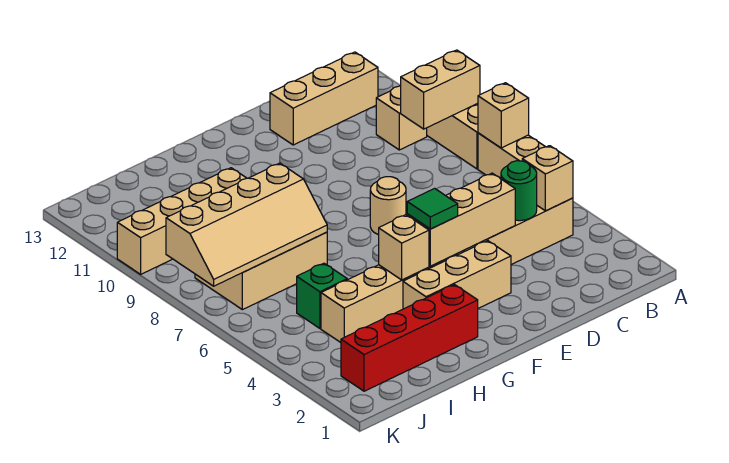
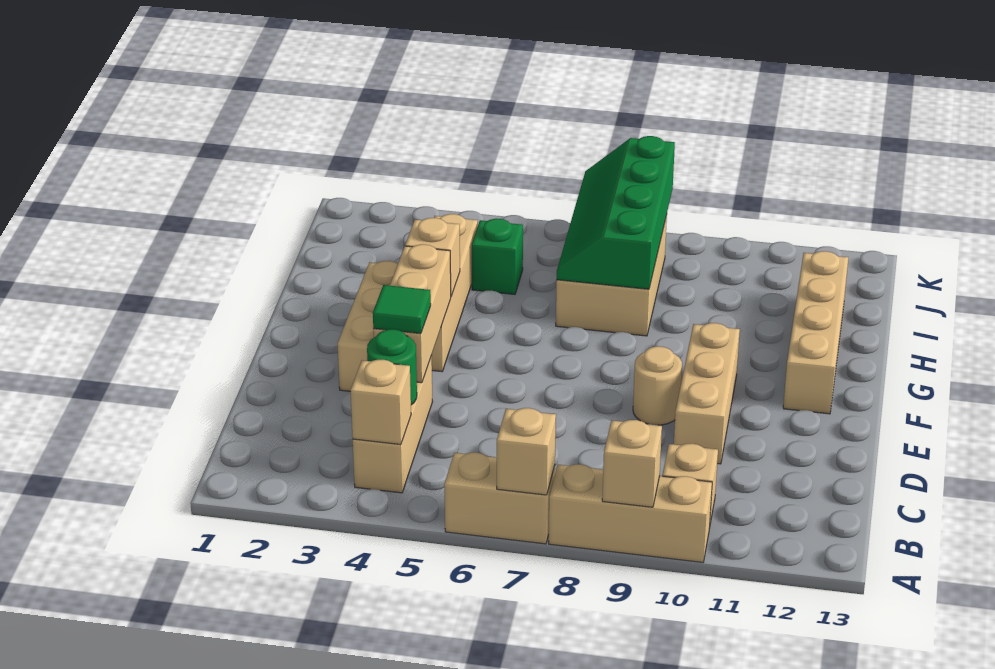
tan 1x2 brick [401,50,480,129] -> tan 1x1 brick [602,420,662,507]
tan 1x3 brick [270,52,378,145] -> tan 1x3 brick moved to [674,323,740,464]
tan 1x1 round brick [370,177,406,235] -> tan 1x1 round brick moved to [633,346,682,425]
green 1x1 tile [407,188,458,229] -> green 1x1 tile moved to [373,285,431,334]
red 1x4 brick [341,285,478,391] -> none
tan 2x4 slope [166,163,327,286] -> green 2x4 slope [557,136,675,289]
tan 1x4 brick [117,168,246,274] -> tan 1x4 brick moved to [783,251,848,414]

